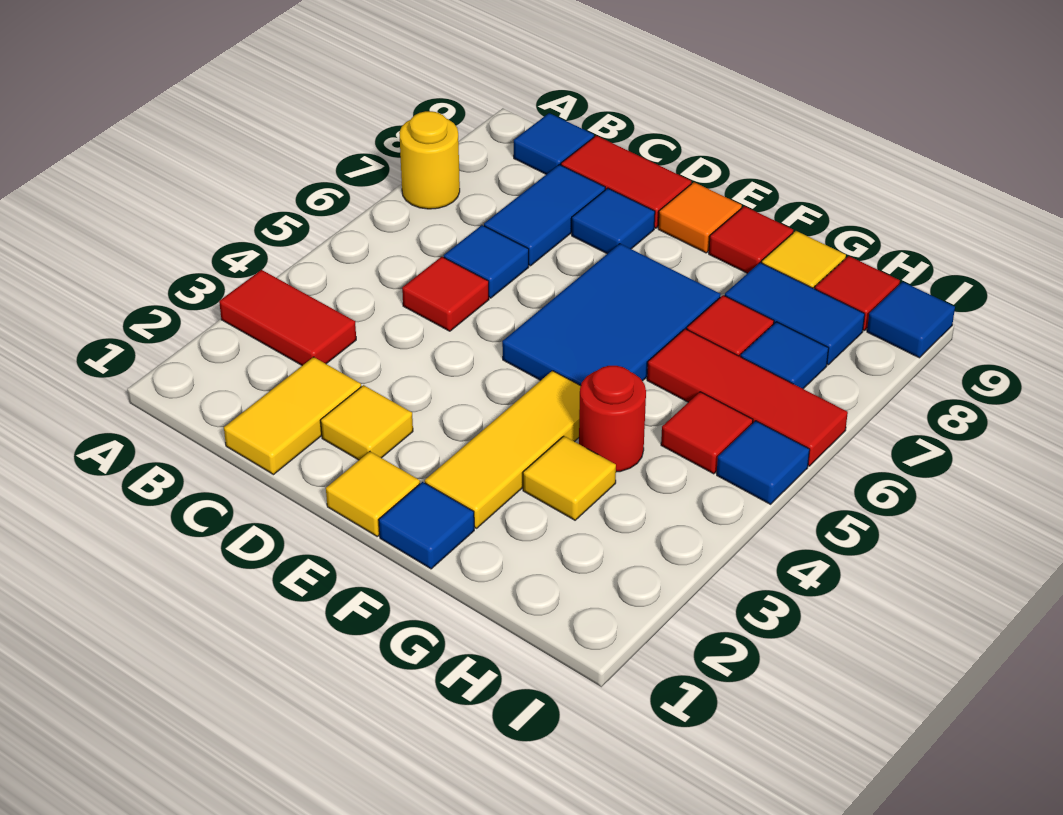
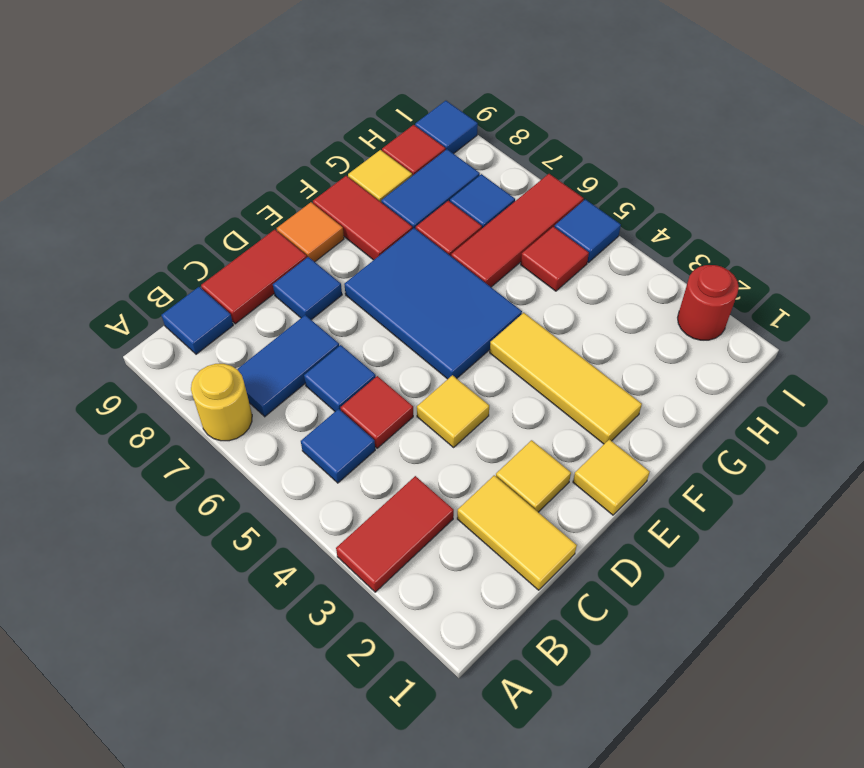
blue 1x2 tile [484,165,605,266] -> blue 1x2 tile turned to [237,315,339,417]
blue 1x1 tile [379,482,474,569] -> blue 1x1 tile moved to [301,409,375,483]
red 1x1 tile [709,206,793,273] -> red 1x2 tile [313,176,412,260]
yellow 1x1 tile [523,436,616,520] -> yellow 1x1 tile moved to [417,375,489,447]
red 1x1 round brick [579,366,646,472] -> red 1x1 round brick moved to [678,265,739,340]

